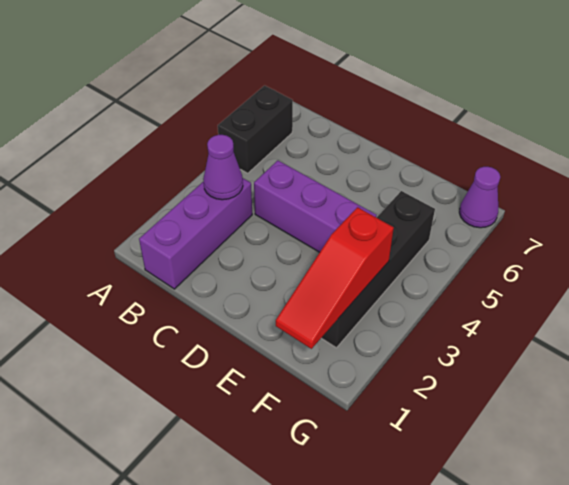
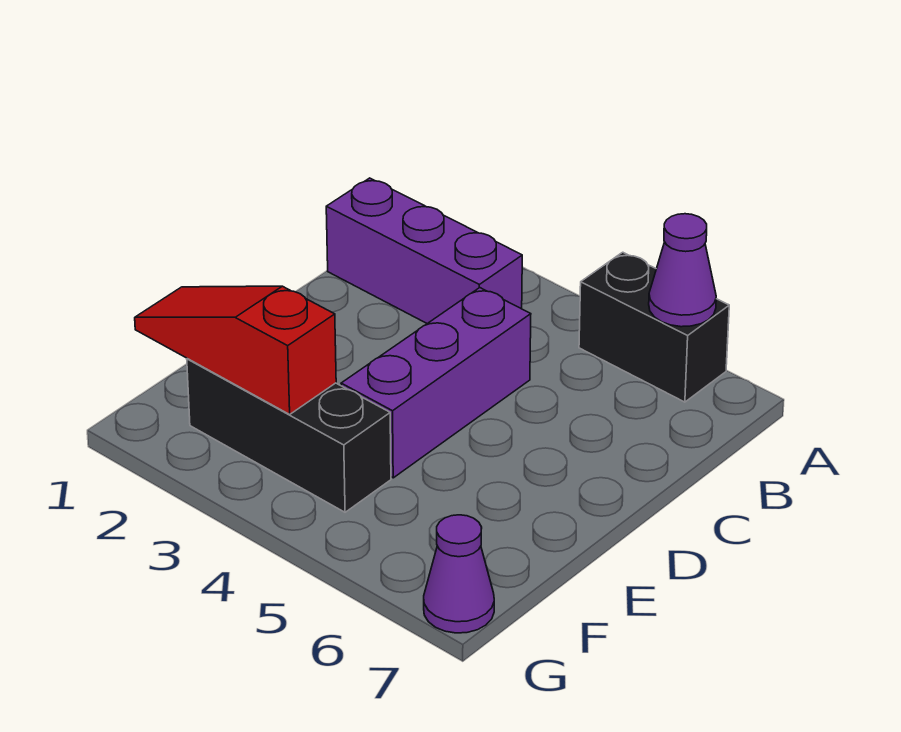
purple 1x1 cone [203,135,243,200] -> purple 1x1 cone moved to [649,214,716,327]
black 1x4 brick [322,191,435,348] -> black 1x3 brick [187,359,391,512]

